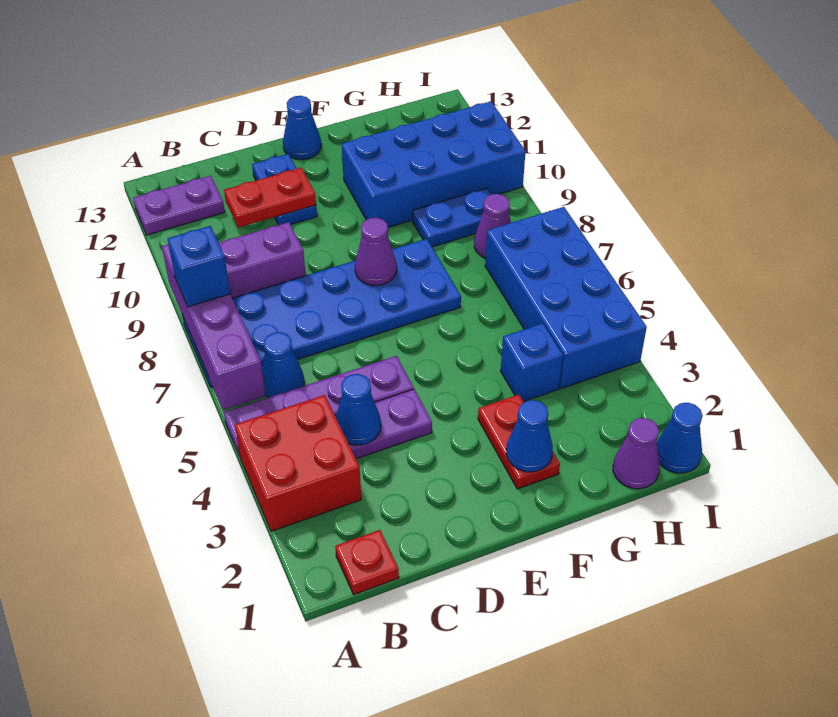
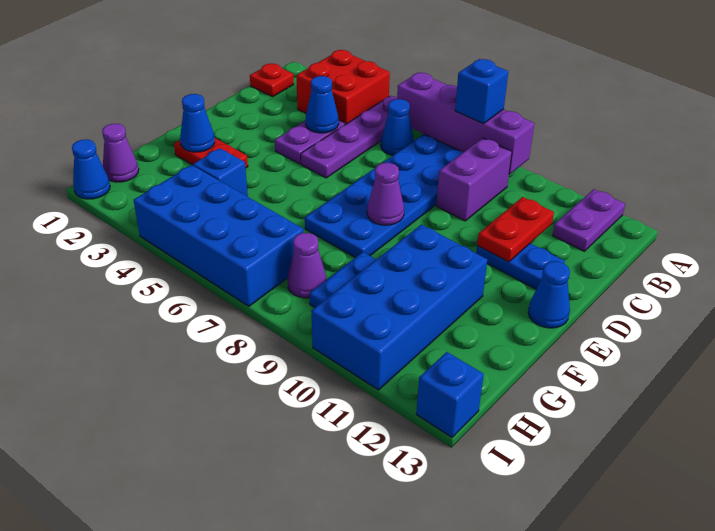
none -> blue 1x1 brick [416,352,484,437]

